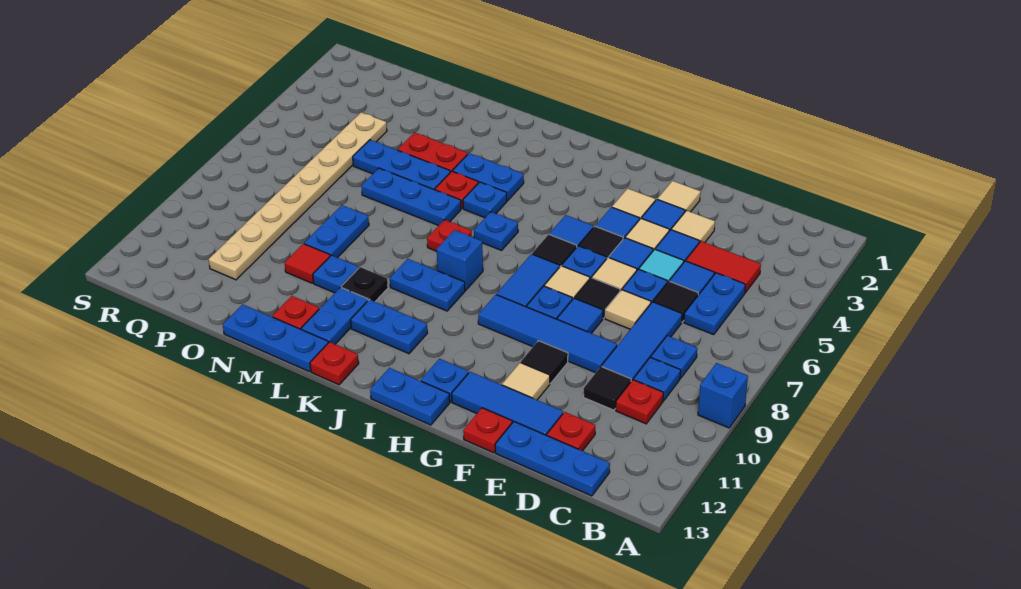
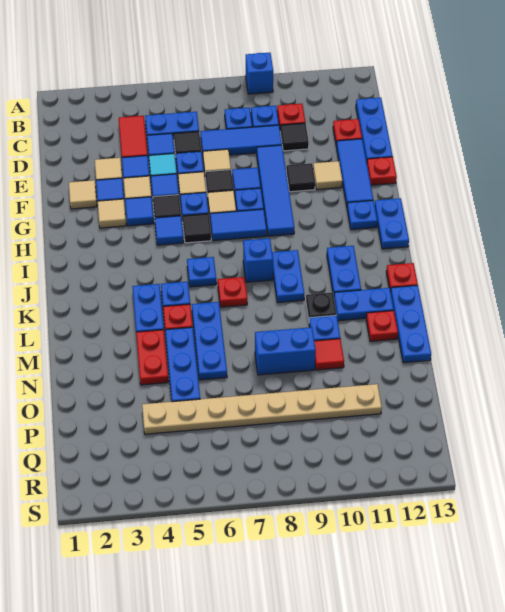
blue 1x2 plate [304,205,369,258] -> blue 1x2 brick [255,327,316,375]

